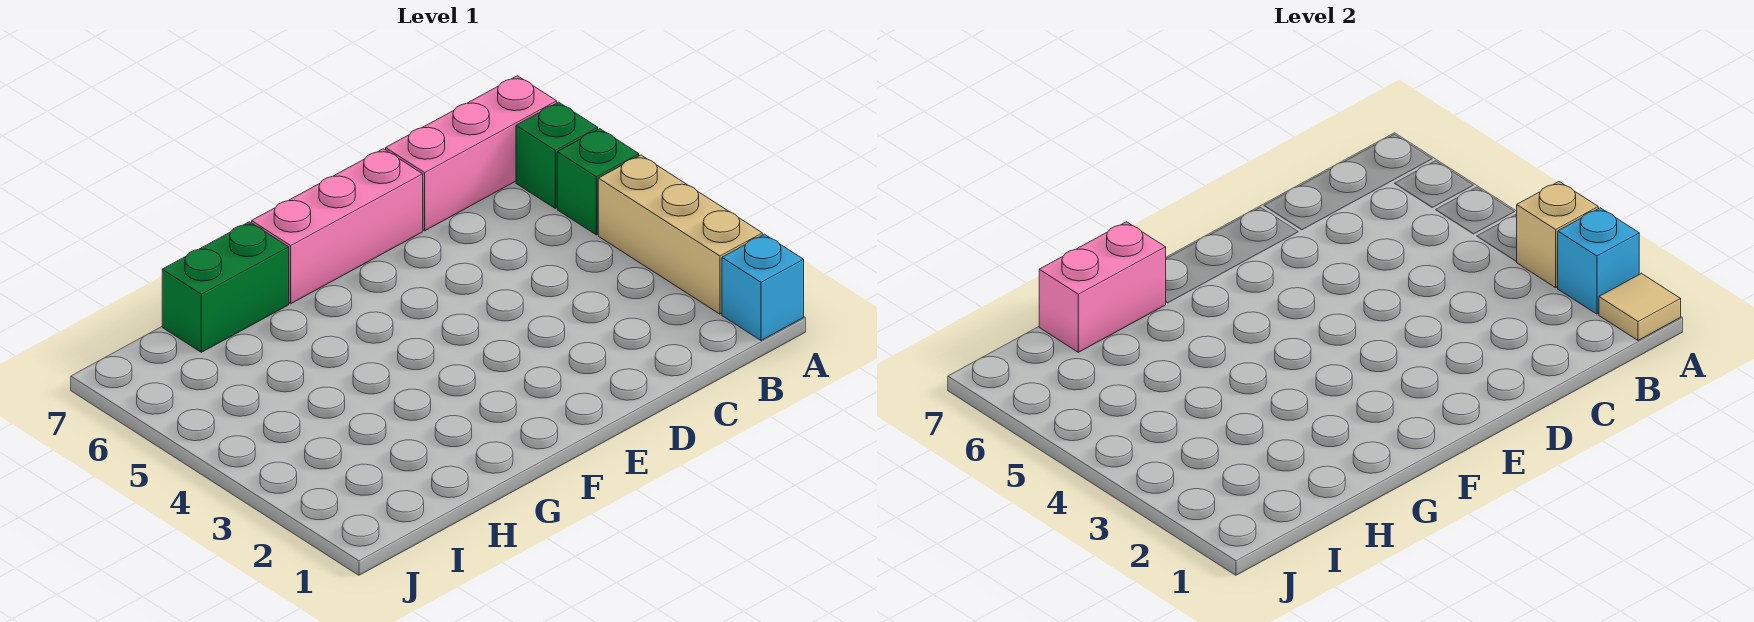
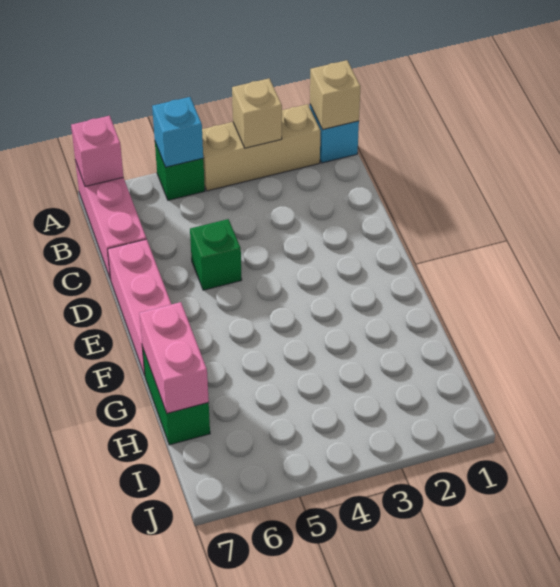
tan 1x1 tile [1599,273,1681,340] -> tan 1x1 brick [310,60,361,130]
cyan 1x1 brick [1558,208,1639,314] -> cyan 1x1 brick moved to [152,97,203,167]
green 1x1 brick [516,102,598,208] -> green 1x1 brick moved to [190,219,242,290]
none -> pink 1x1 brick [71,116,123,186]

